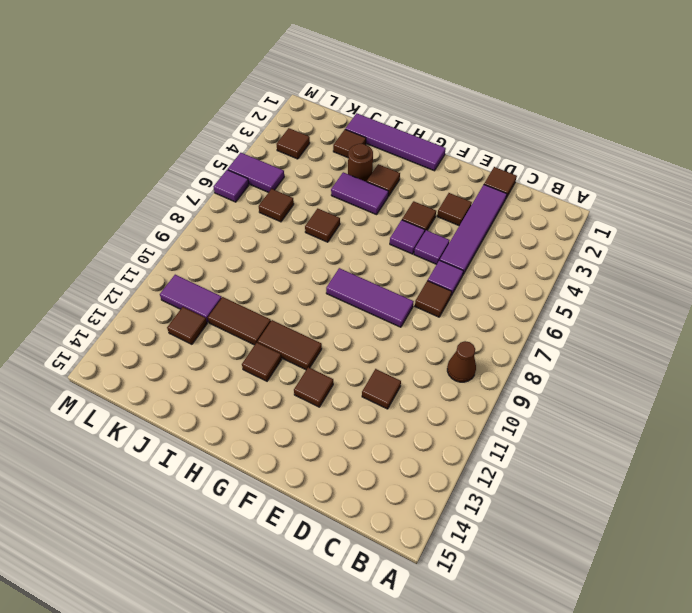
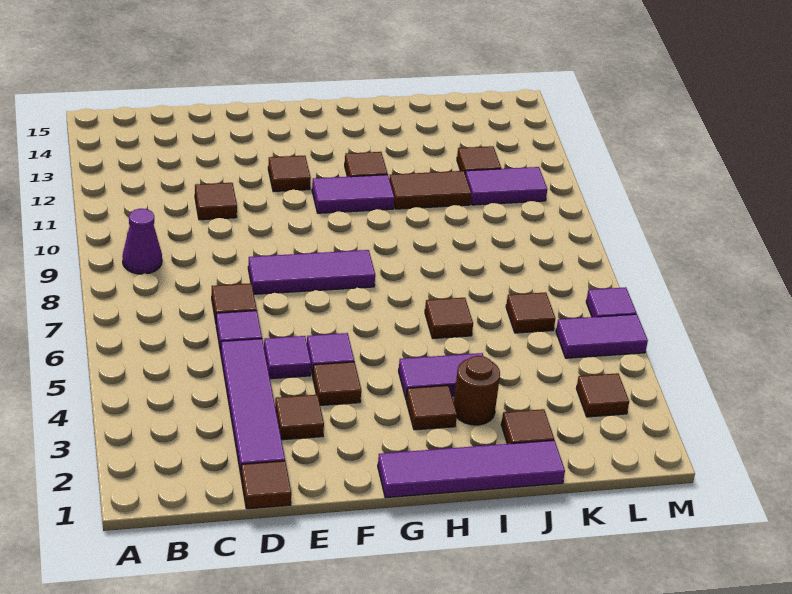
brown 1x1 cone [447,341,476,382] -> purple 1x1 cone [123,209,162,274]
brown 1x2 tile [258,320,322,370] -> purple 1x2 tile [312,175,394,213]

